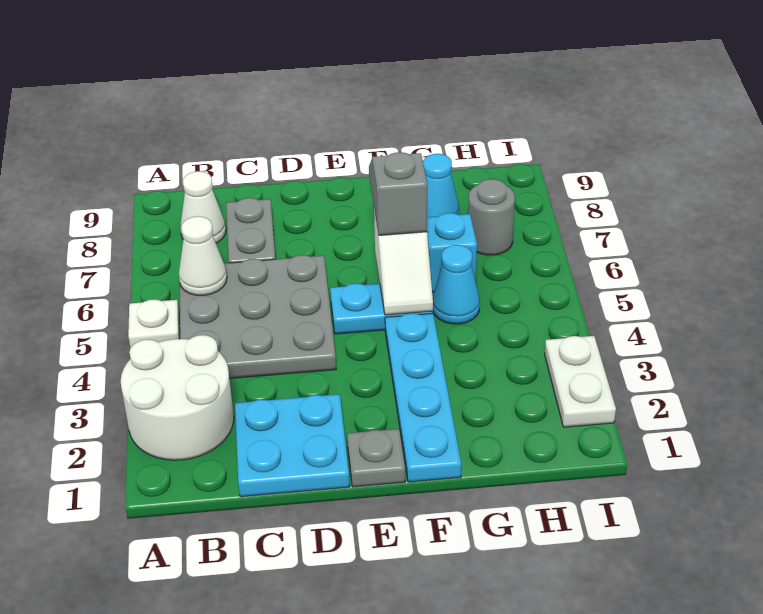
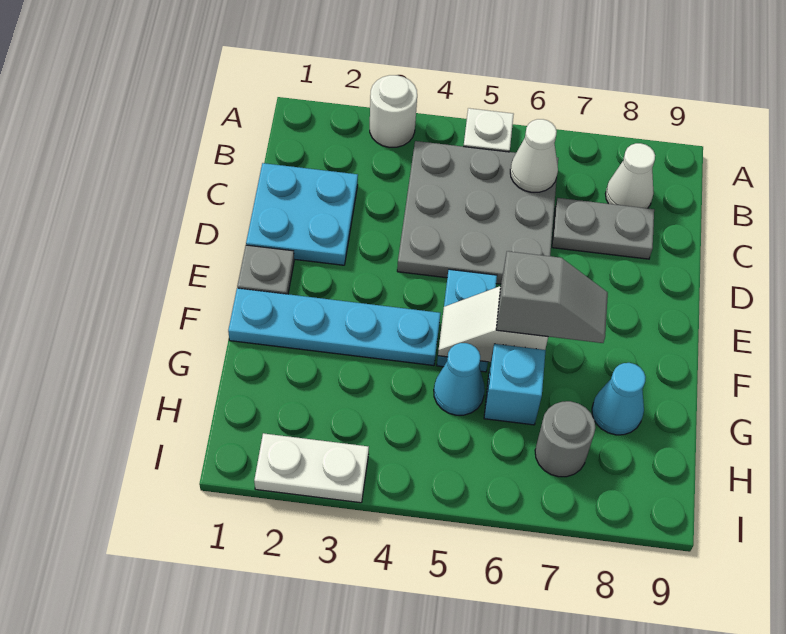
white 2x2 round brick [121,335,234,460] -> white 1x1 round brick [370,75,417,147]

